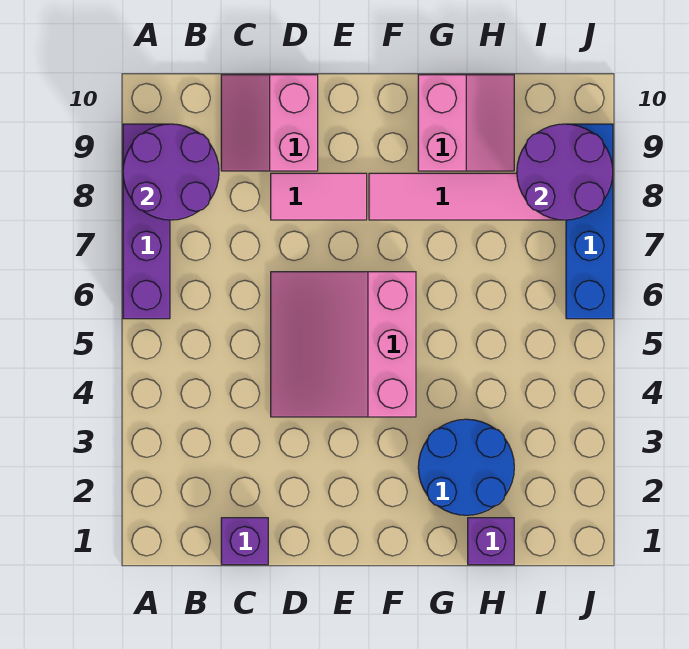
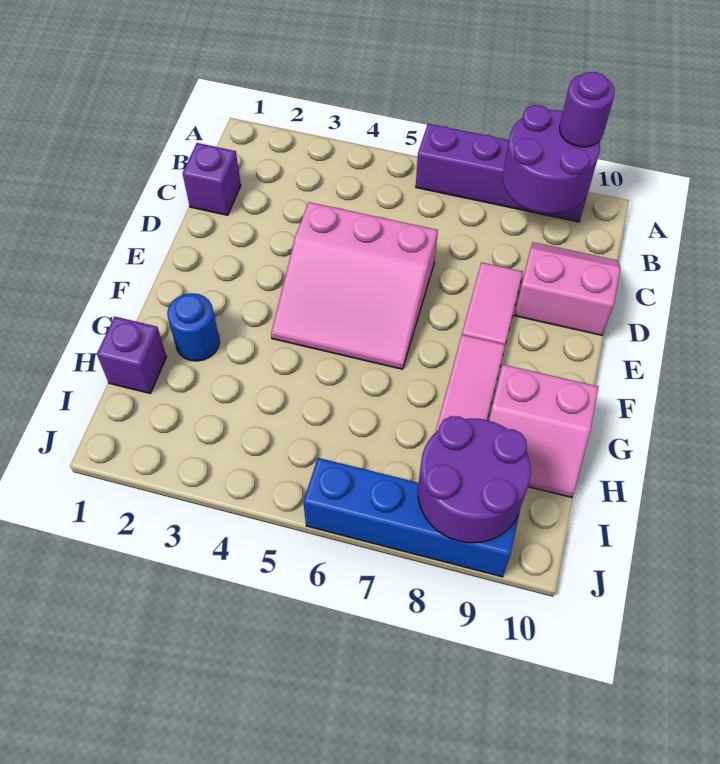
none -> purple 1x1 round brick [560,72,615,147]
pink 3x3 slope [271,272,416,417] -> pink 3x3 slope turned to [271,202,438,369]
blue 2x2 round brick [418,419,514,515] -> blue 1x1 round brick [167,293,220,361]

